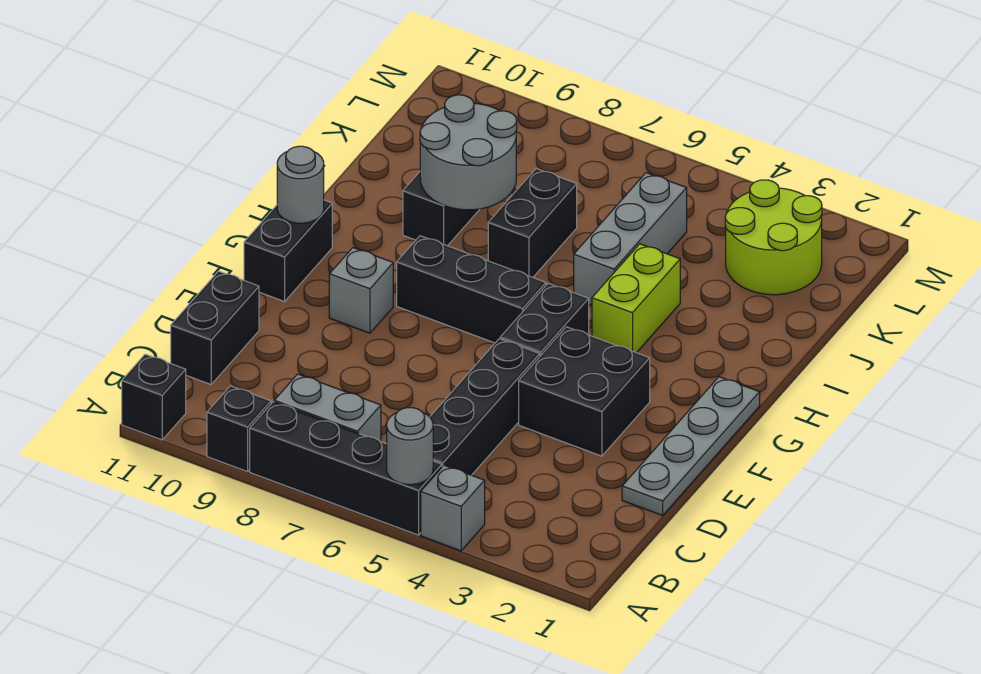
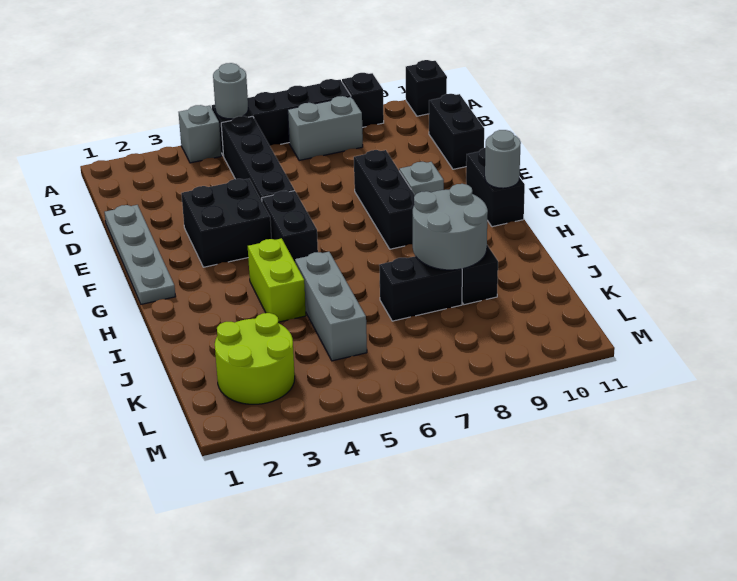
black 1x3 brick [397,236,546,343] -> black 1x3 brick turned to [354,150,415,249]
black 1x2 brick [488,169,577,277] -> black 1x2 brick turned to [379,256,462,321]

